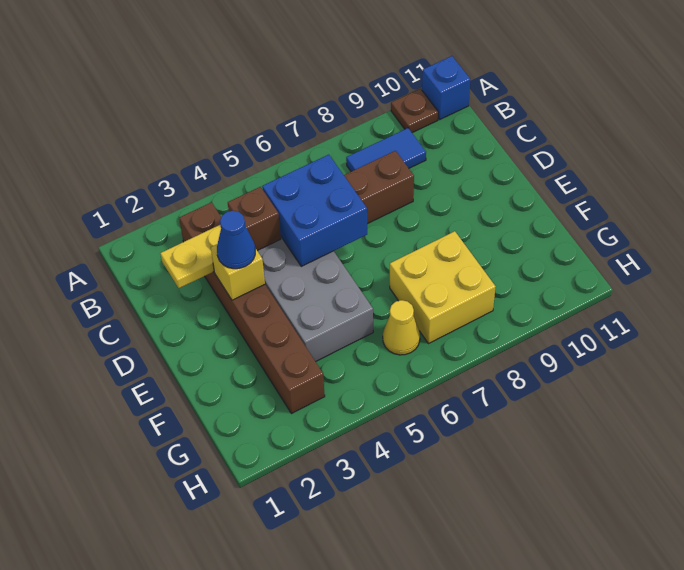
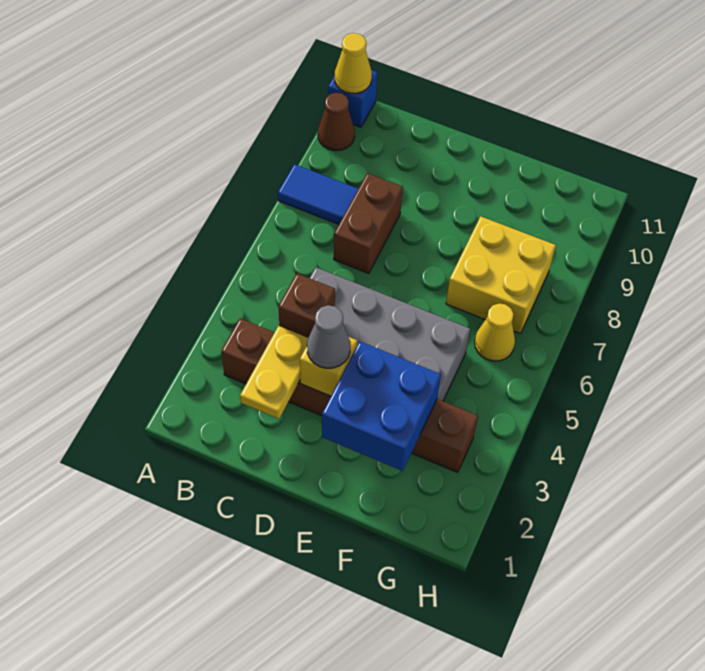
brown 1x1 plate [391,89,438,133] -> brown 1x1 cone [318,93,355,151]
none -> yellow 1x1 cone [335,33,372,93]
blue 1x2 tile [346,128,426,171] -> blue 1x2 tile turned to [278,164,358,224]
blue 2x2 brick [262,155,367,266] -> blue 2x2 brick moved to [322,341,441,471]
blue 1x1 cone [217,211,255,269] -> grey 1x1 cone [307,305,350,368]

